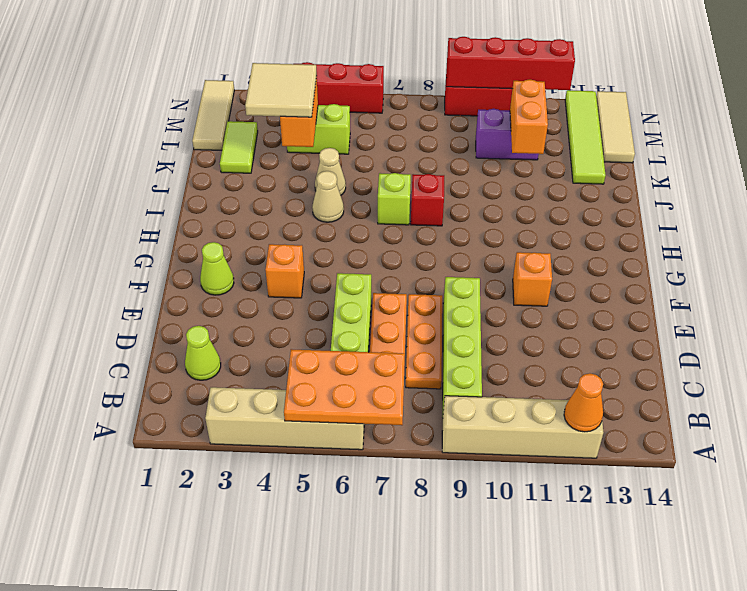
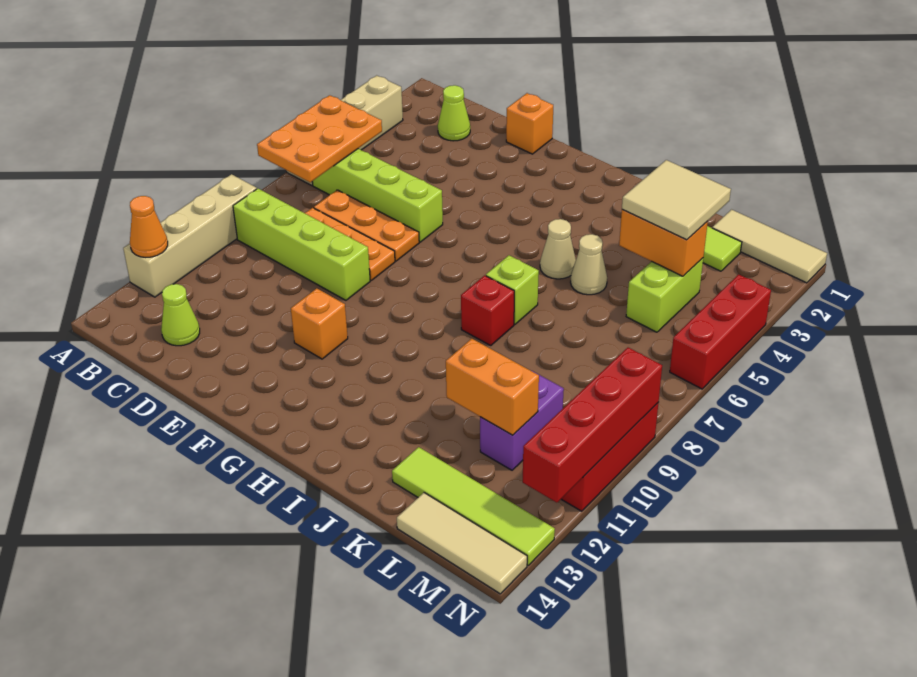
lime 1x1 cone [200,242,234,295] -> lime 1x1 cone moved to [161,284,200,346]
orange 1x1 brick [265,244,304,298] -> orange 1x1 brick moved to [506,93,553,154]

